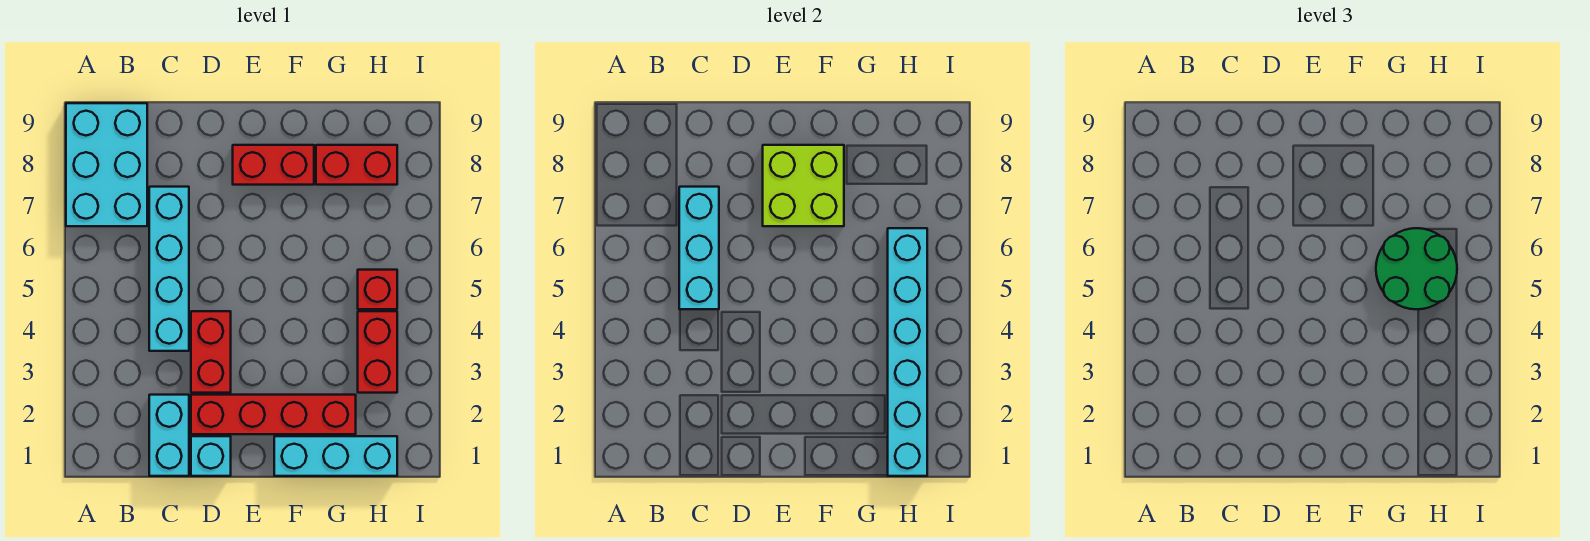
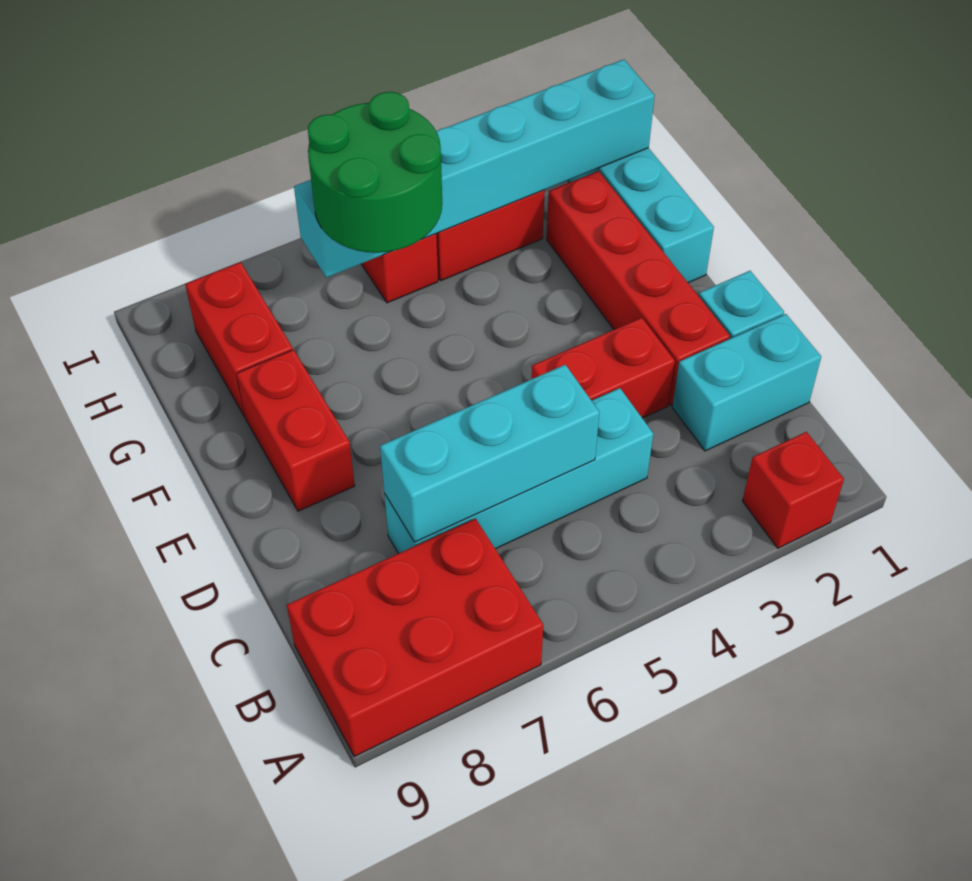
none -> red 1x1 brick [743,432,844,548]
cyan 2x3 brick [66,103,147,226] -> red 2x3 brick [287,518,543,757]
lime 2x2 brick [763,145,844,226] -> none

